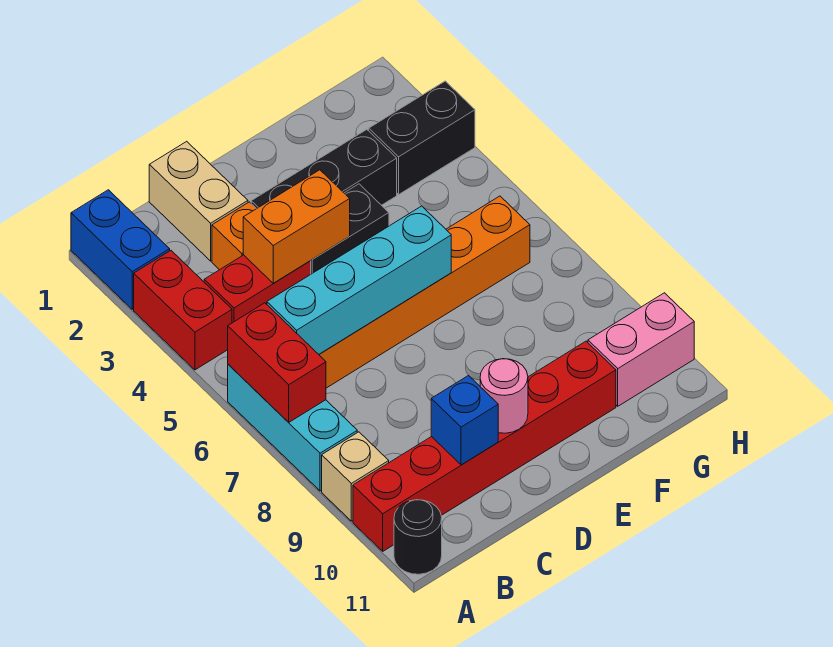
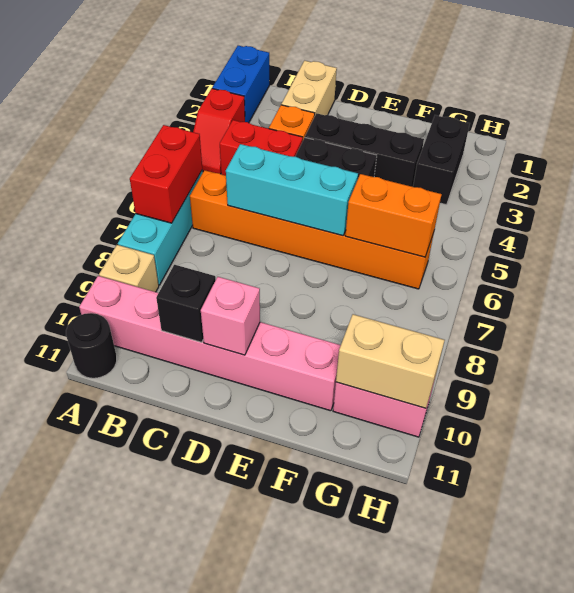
red 1x2 brick [134,251,232,370] -> red 1x2 slope [193,89,245,174]
red 1x6 brick [353,341,616,551] -> pink 1x6 brick [79,276,341,411]
cyan 1x4 brick [267,206,451,354] -> cyan 1x3 brick [226,144,358,236]
orange 1x2 brick [243,170,350,283] -> orange 1x2 brick moved to [345,174,442,257]
blue 1x1 brick [431,375,498,465] -> black 1x1 brick [156,265,216,342]
pink 1x1 round brick [480,359,528,433] -> pink 1x1 brick [201,277,260,355]
black 1x2 brick [369,81,475,194] -> black 1x2 brick turned to [413,115,470,205]
none -> tan 1x2 brick [336,314,445,408]

